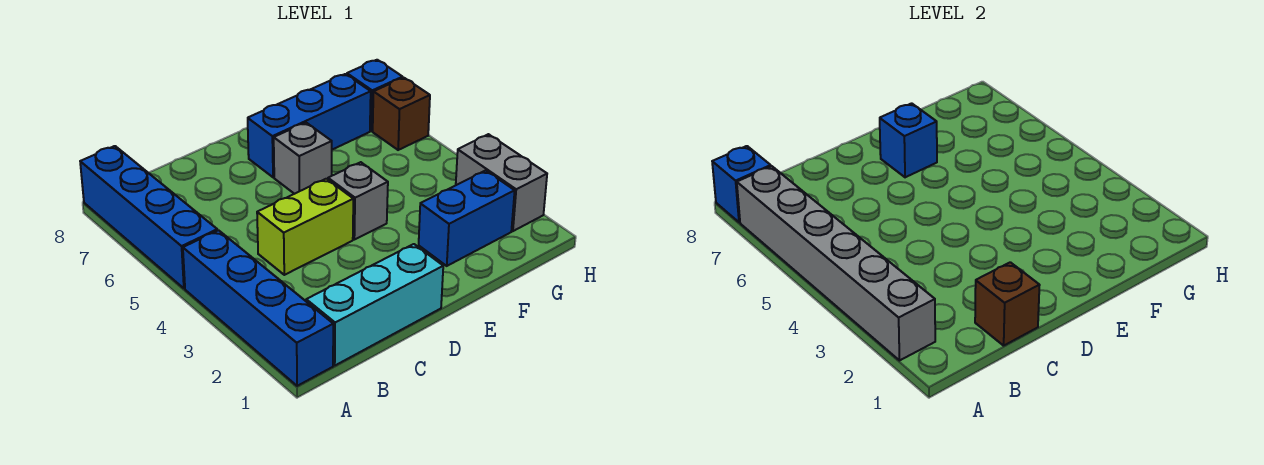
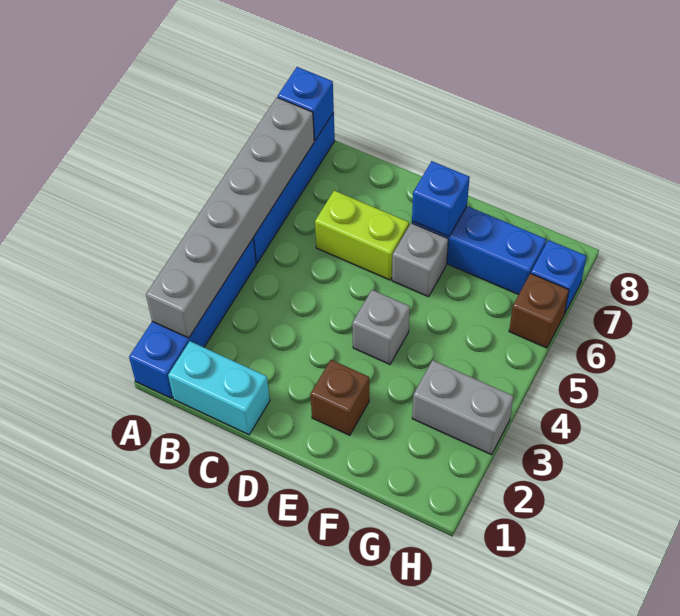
cyan 1x3 brick [306,244,443,365] -> cyan 1x2 brick [168,341,270,435]
brown 1x1 brick [975,262,1040,346] -> brown 1x1 brick moved to [310,360,369,435]
lime 1x2 brick [257,179,353,275] -> lime 1x2 brick moved to [315,191,409,280]
blue 1x2 brick [419,170,515,266] -> none
grey 1x2 brick [456,134,547,231] -> grey 1x2 brick turned to [412,360,513,455]

